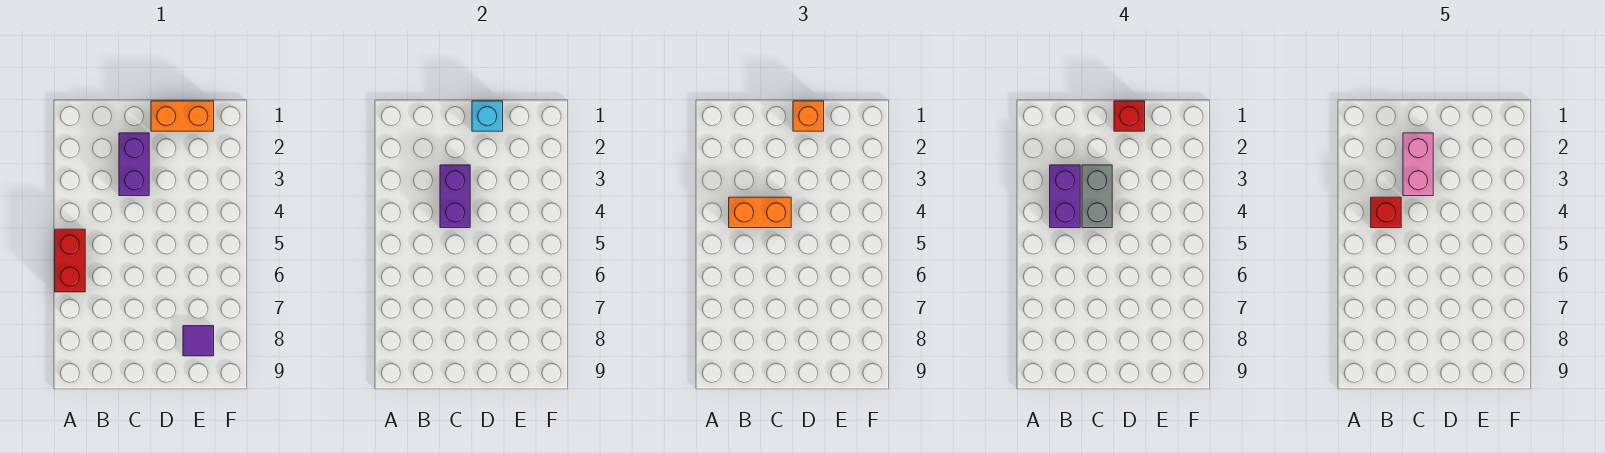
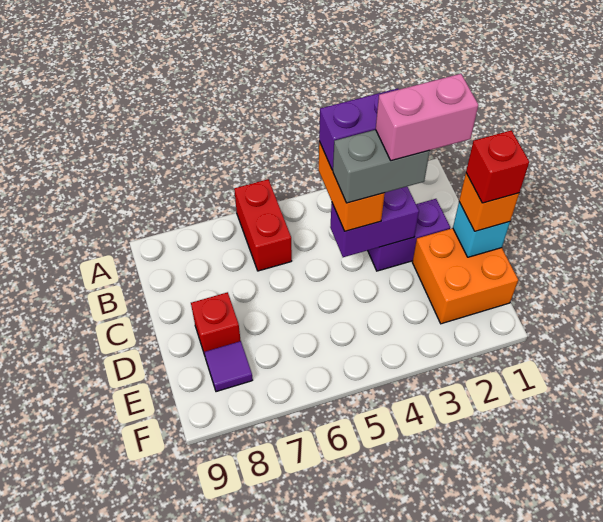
red 1x2 brick [55,229,85,292] -> red 1x2 brick turned to [234,179,292,271]
red 1x1 brick [1371,197,1401,228] -> red 1x1 brick moved to [191,292,241,355]
orange 1x2 brick [151,101,214,131] -> orange 2x2 brick [412,228,518,324]

